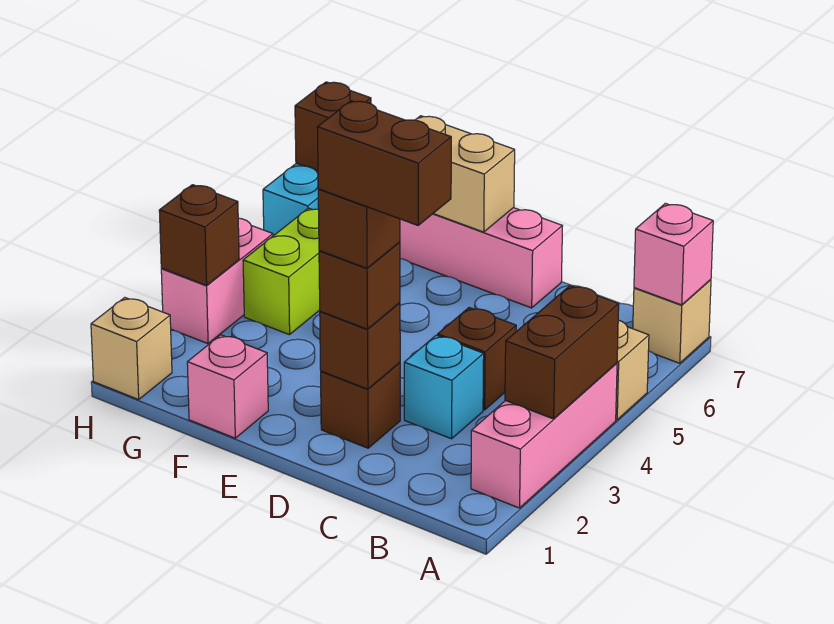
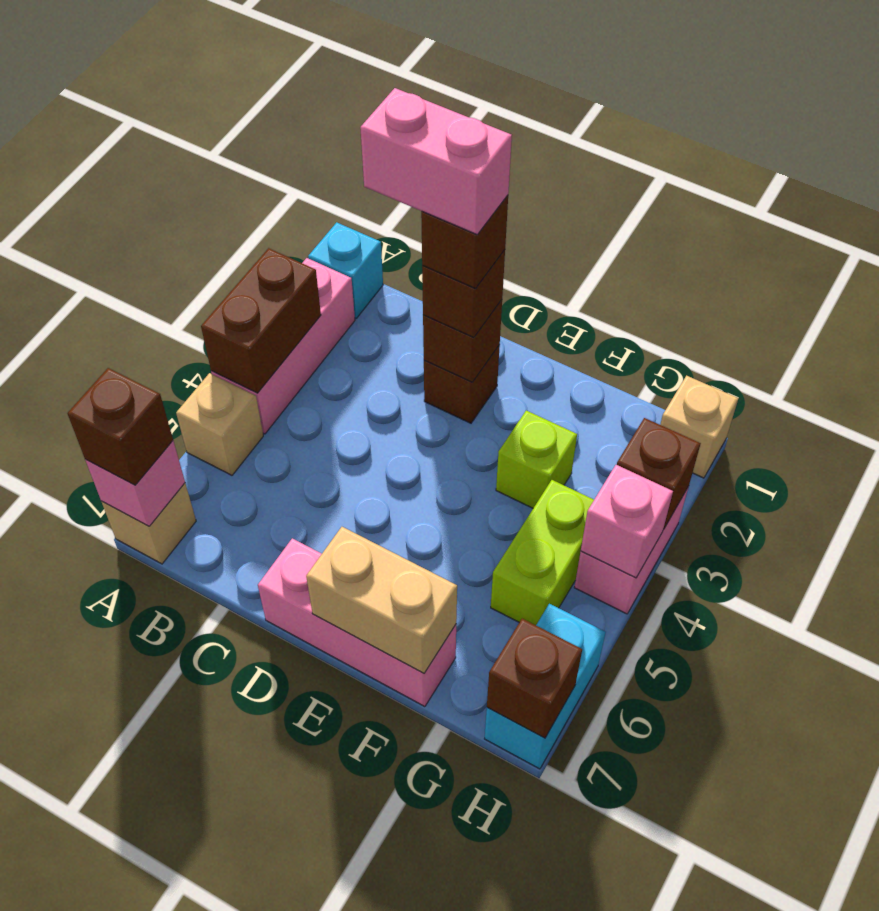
brown 1x2 brick [317,101,451,225] -> pink 1x2 brick [360,88,512,235]
cyan 1x1 brick [404,335,484,439] -> cyan 1x1 brick moved to [308,222,383,318]
brown 1x1 brick [438,308,516,410] -> brown 1x1 brick moved to [68,368,173,485]
pink 1x1 brick [187,335,268,438] -> pink 1x1 brick moved to [581,465,673,578]
none -> lime 1x1 brick [496,411,577,508]

